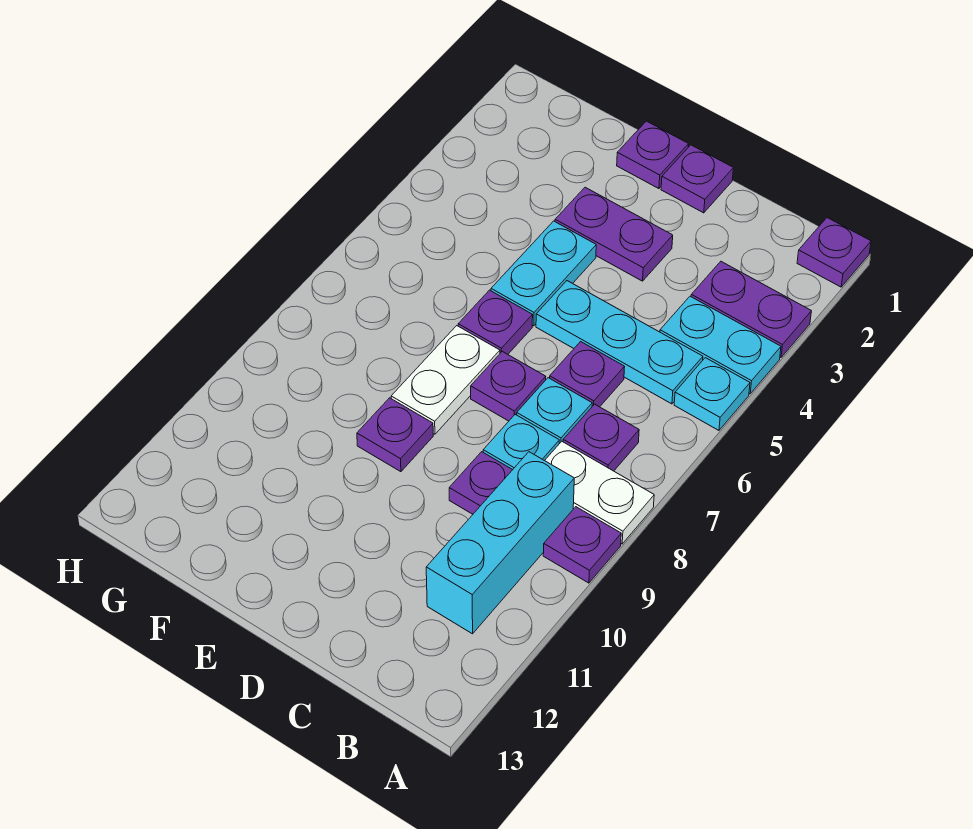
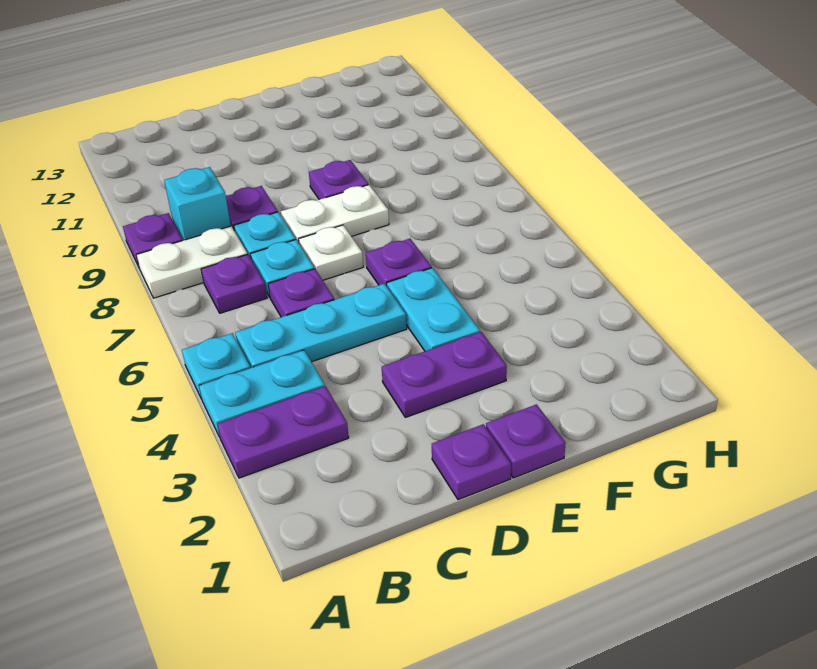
purple 1x1 plate [797,218,871,287] -> none
cyan 1x3 brick [426,452,574,634] -> cyan 1x1 brick [164,167,231,240]
purple 1x1 plate [471,352,546,421] -> white 1x1 plate [299,225,363,280]
white 1x2 plate [391,326,500,434] -> white 1x2 plate turned to [281,185,389,243]

